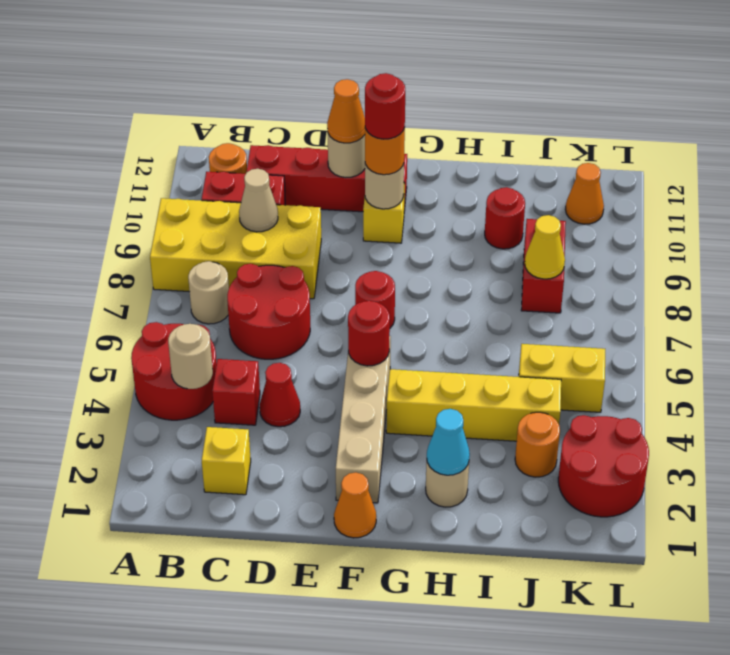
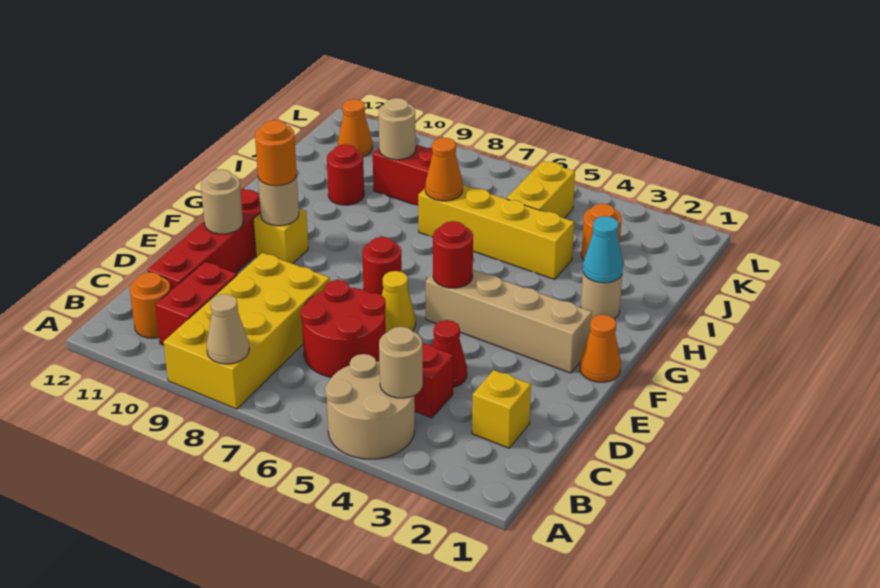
red 2x2 round brick [131,322,217,420] -> tan 2x2 round brick [325,354,415,459]
tan 1x1 round brick [188,261,229,324] -> tan 1x1 round brick moved to [379,98,416,160]
tan 1x1 cone [239,169,278,232] -> tan 1x1 cone moved to [207,294,249,364]
orange 1x1 cone [327,79,365,143] -> orange 1x1 cone moved to [425,138,463,201]
red 1x1 round brick [365,73,405,139] -> none
yellow 1x4 brick [386,369,561,441] -> yellow 1x4 brick turned to [418,185,574,279]
yellow 1x1 cone [525,215,565,279] -> yellow 1x1 cone moved to [382,271,416,333]
red 2x2 round brick [558,415,649,517] -> none

